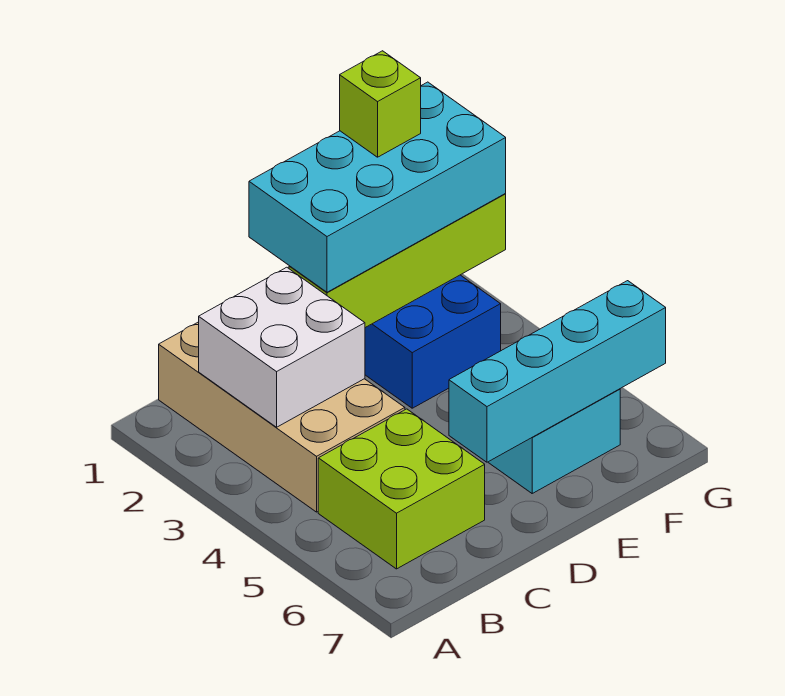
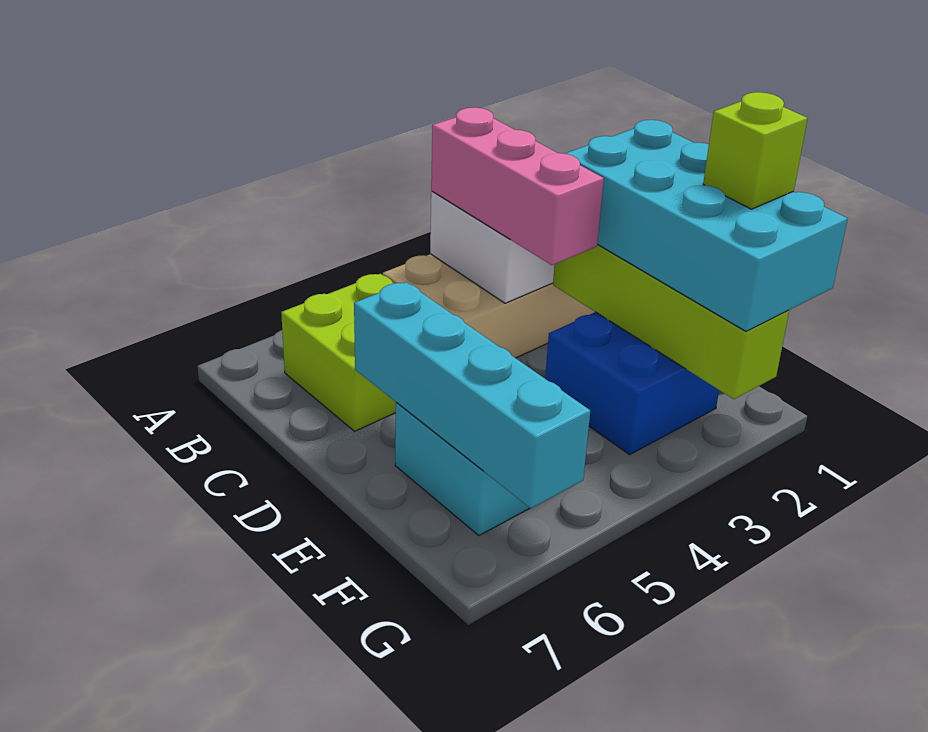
none -> pink 1x3 brick [431,107,604,265]

